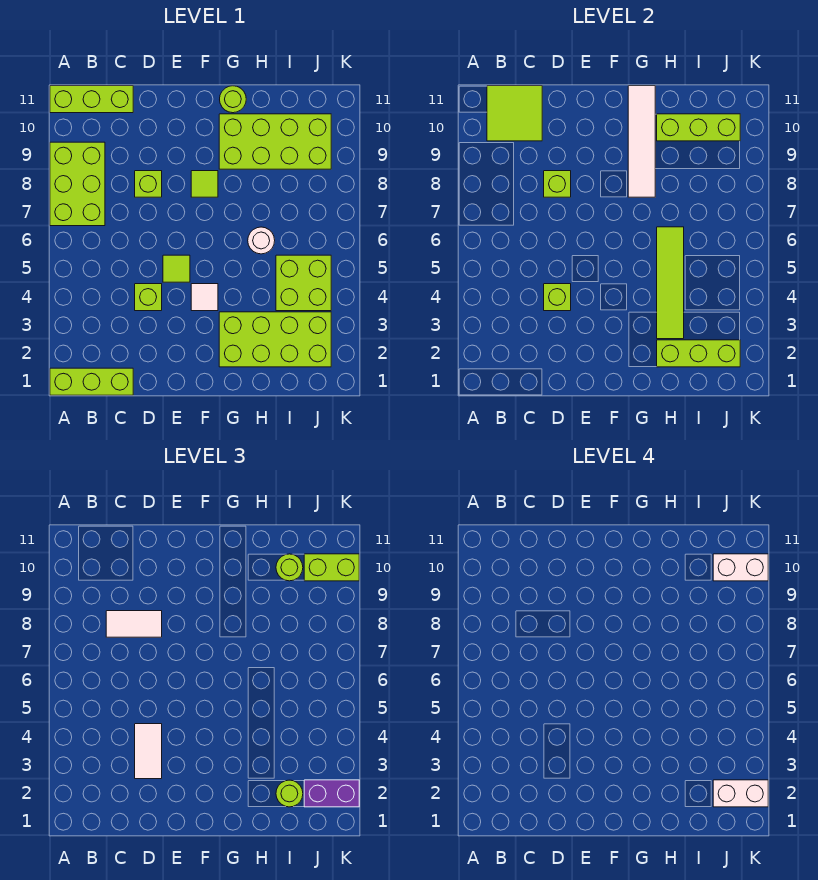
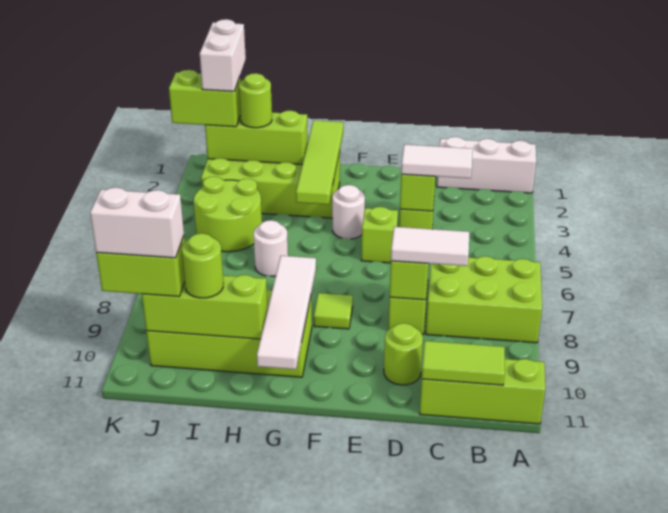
lime 1x3 brick [50,368,133,395] -> white 1x3 brick [437,137,536,193]
lime 2x3 brick [50,142,105,226] -> lime 2x3 brick turned to [426,256,542,343]
lime 2x2 tile [487,86,542,141] -> lime 1x2 tile [422,341,505,385]
white 1x2 tile [135,724,162,779] -> white 1x2 tile turned to [401,144,473,178]
lime 1x1 tile [163,255,190,282] -> lime 1x1 brick [361,207,398,263]
white 1x1 tile [191,284,218,311] -> white 1x1 round brick [332,185,365,239]
lime 1x1 round brick [220,86,246,113] -> lime 1x1 round brick moved to [384,323,423,385]
lime 1x4 tile [657,227,684,339] -> lime 1x4 tile moved to [296,120,343,205]
lime 2x2 brick [276,255,331,311] -> lime 2x2 round brick [194,177,262,252]
purple 1x2 brick [304,780,359,807] -> lime 1x2 brick [169,70,240,127]
white 1x2 brick [713,780,768,807] -> white 1x2 brick turned to [200,19,246,91]

